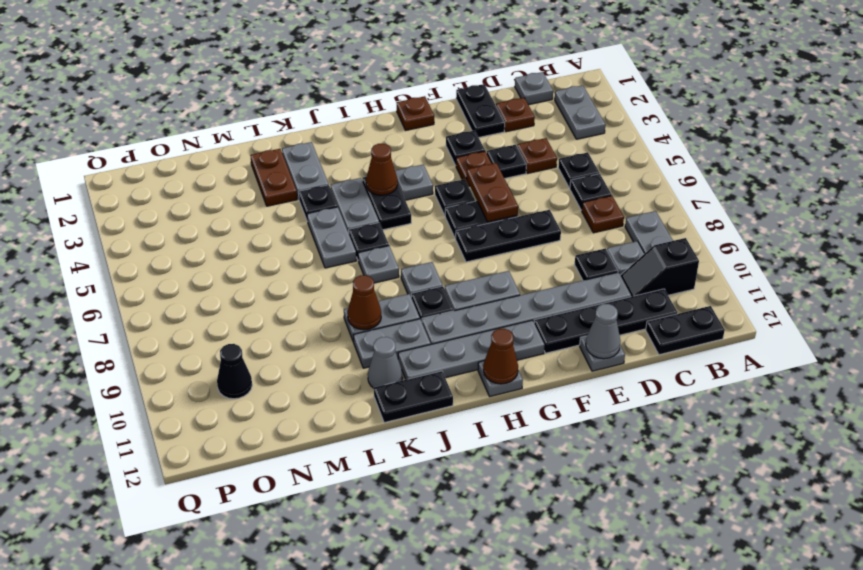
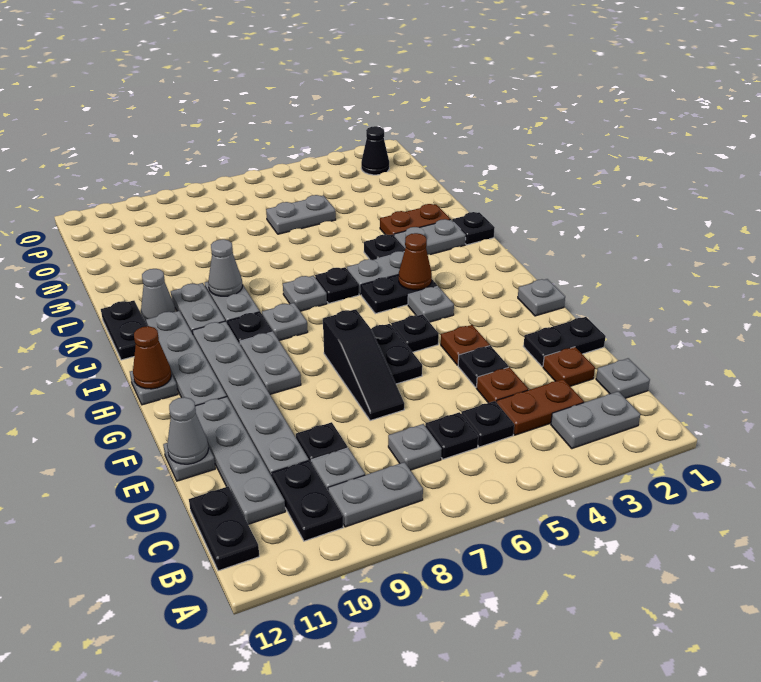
black 1x2 slope [621,238,699,297] -> black 1x2 plate [272,461,343,541]
brown 1x1 plate [582,196,624,233] -> grey 1x1 plate [388,424,442,470]
black 1x4 plate [534,289,677,353] -> grey 1x4 plate [195,397,285,524]
black 1x3 plate [455,210,561,262] -> black 1x3 slope [323,309,404,421]
black 1x1 plate [446,130,485,165] -> black 1x1 plate moved to [452,212,495,245]
brown 1x2 plate [466,163,518,222] -> brown 1x2 plate moved to [497,379,584,435]
brown 1x1 plate [397,96,434,130] -> grey 1x1 plate [518,279,565,316]
grey 1x2 plate [307,207,356,268] -> grey 1x2 plate moved to [266,195,336,234]
brown 1x1 cone [347,275,381,330] -> grey 1x1 cone [208,239,243,296]
black 1x1 cone [217,344,252,399] -> black 1x1 cone moved to [361,126,389,175]

